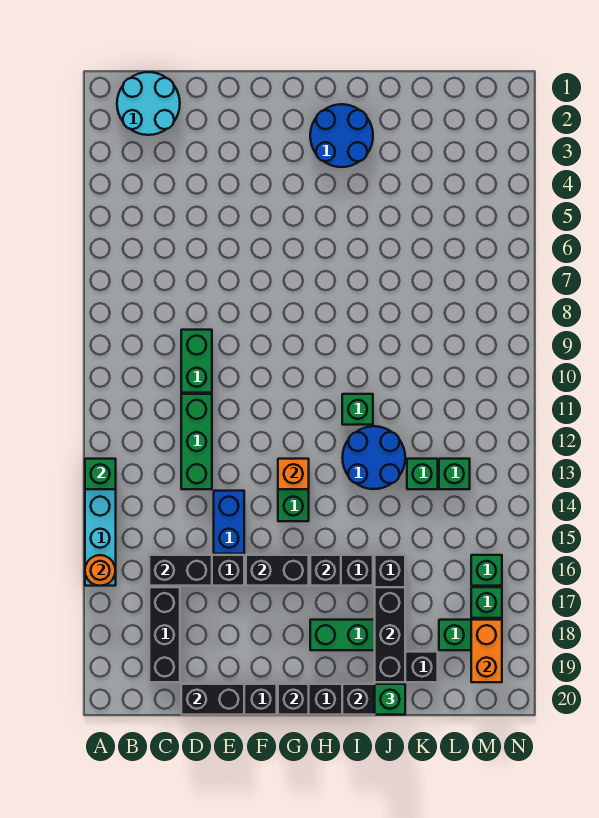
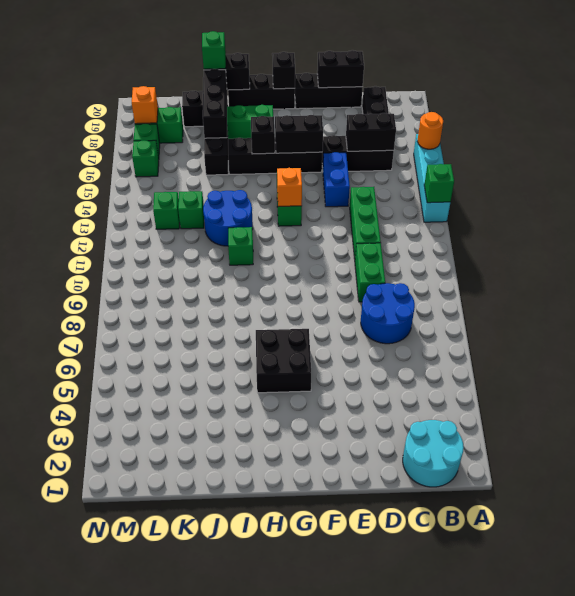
none -> black 2x2 brick [256,329,311,393]
blue 2x2 round brick [310,104,373,167] -> blue 2x2 round brick moved to [361,283,415,344]
orange 1x2 brick [471,620,502,682] -> orange 1x1 brick [132,86,158,124]

